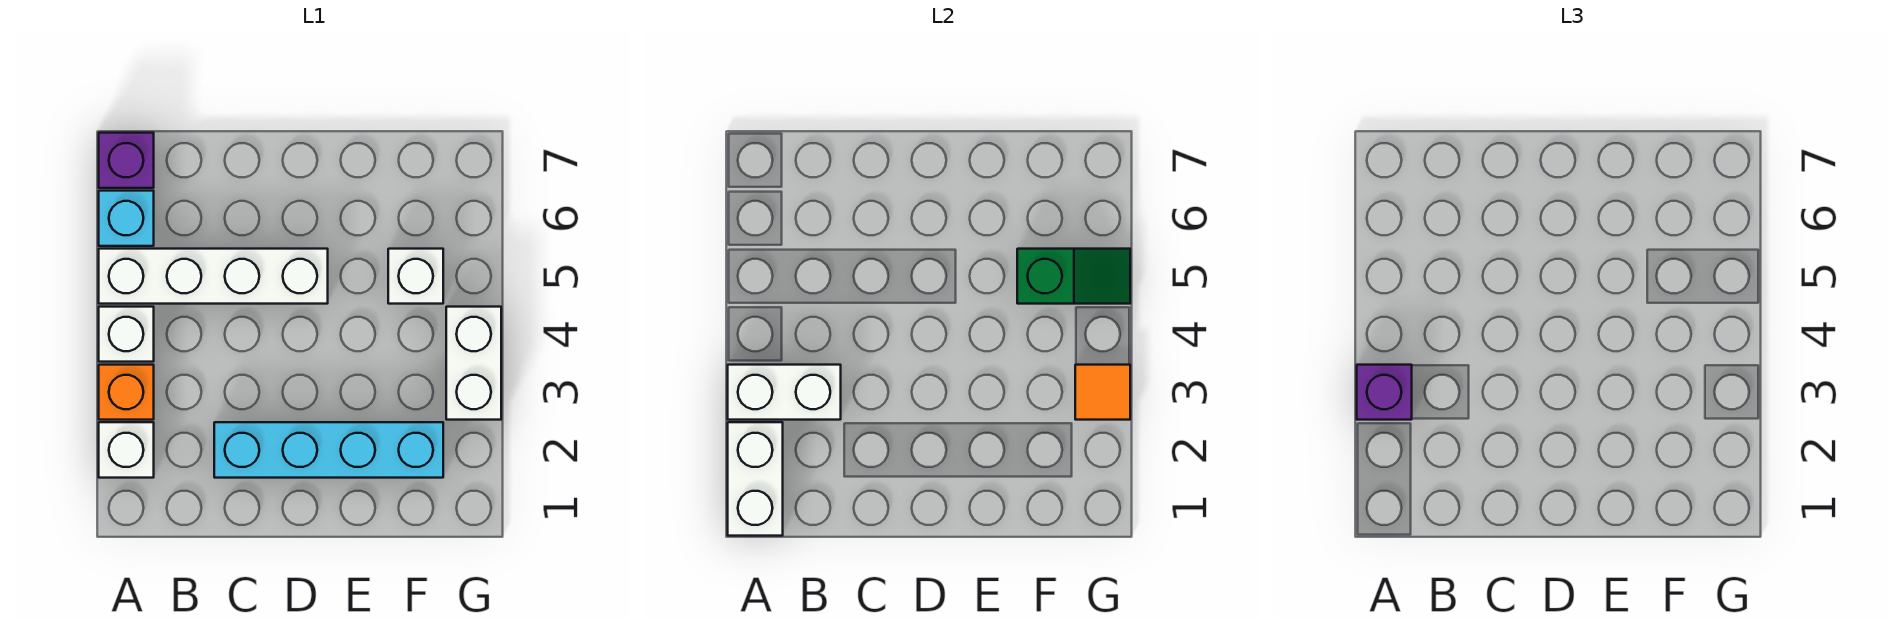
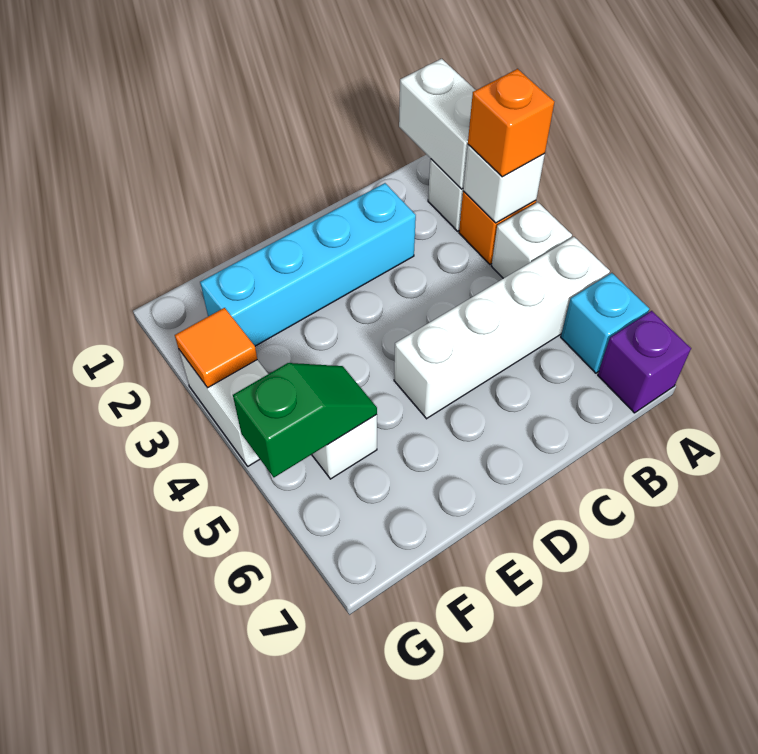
white 1x2 brick [728,365,841,420] -> white 1x1 brick [463,145,545,223]
purple 1x1 brick [1357,365,1412,420] -> orange 1x1 brick [468,69,554,177]
green 1x2 slope [1017,249,1130,304] -> green 1x2 slope turned to [233,363,377,477]

